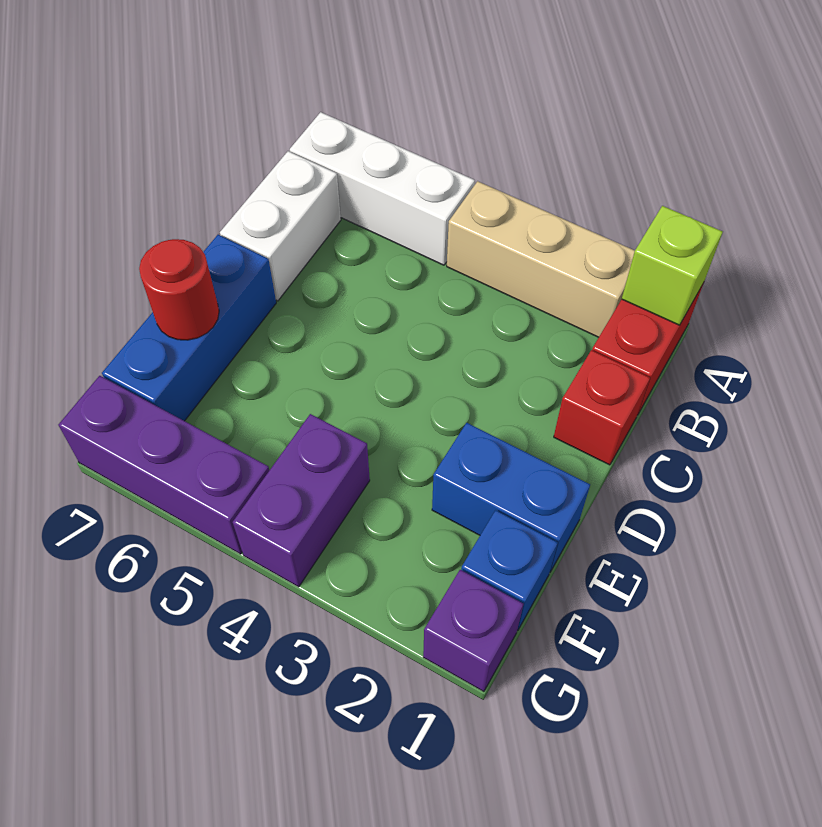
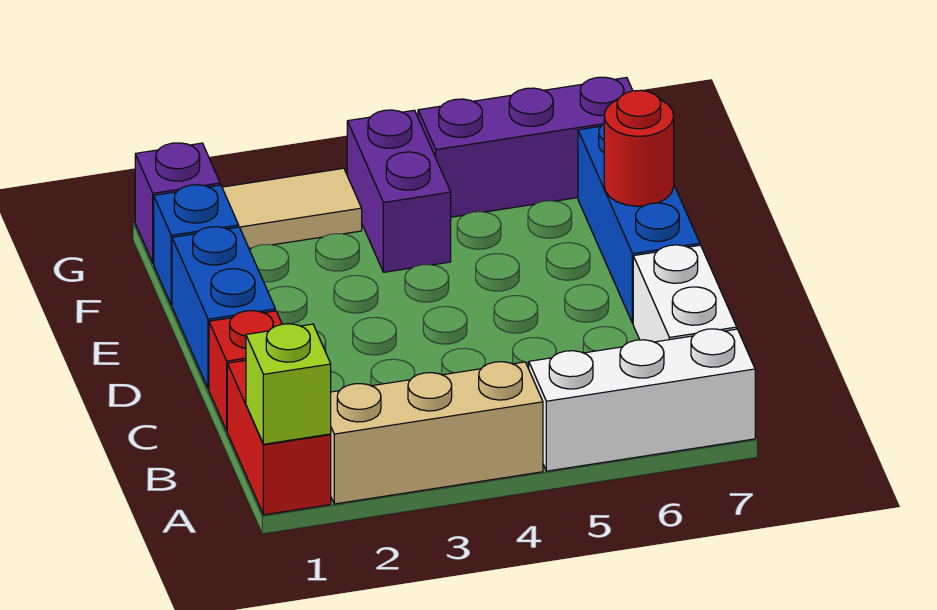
blue 1x2 brick [432,423,590,572] -> blue 1x2 brick turned to [172,227,275,389]
none -> tan 1x2 tile [222,168,362,248]

